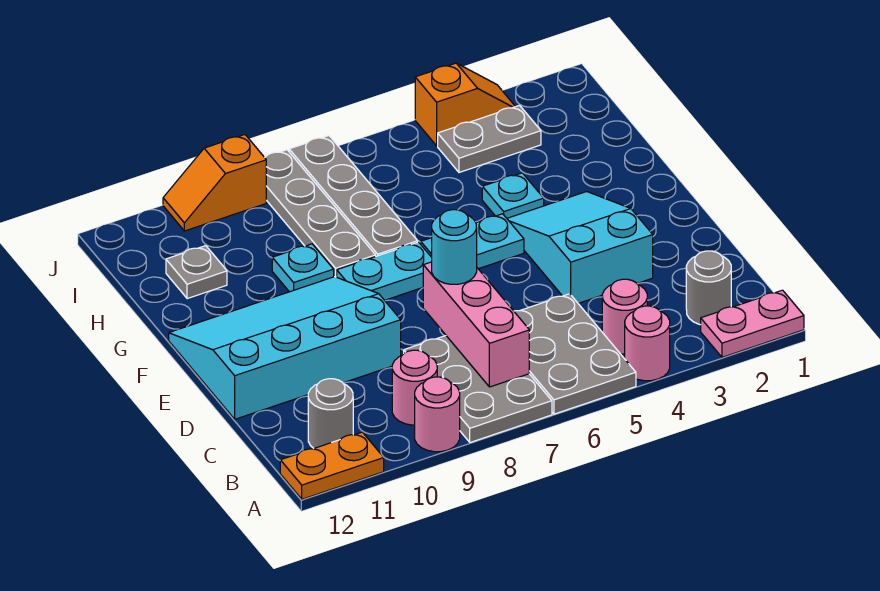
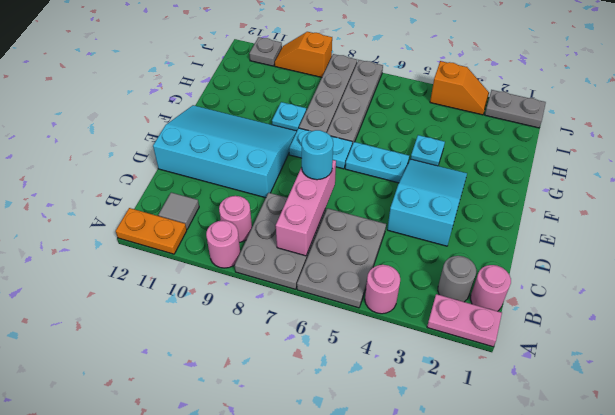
pink 1x1 round brick [602,279,647,354] -> pink 1x1 round brick moved to [471,265,511,311]
grey 1x1 round brick [308,379,353,448] -> grey 1x1 tile [158,193,199,229]
grey 1x1 plate [166,246,227,299] -> grey 1x1 plate moved to [249,37,282,66]
grey 1x2 plate [438,105,541,172] -> grey 1x2 plate moved to [485,90,546,128]

